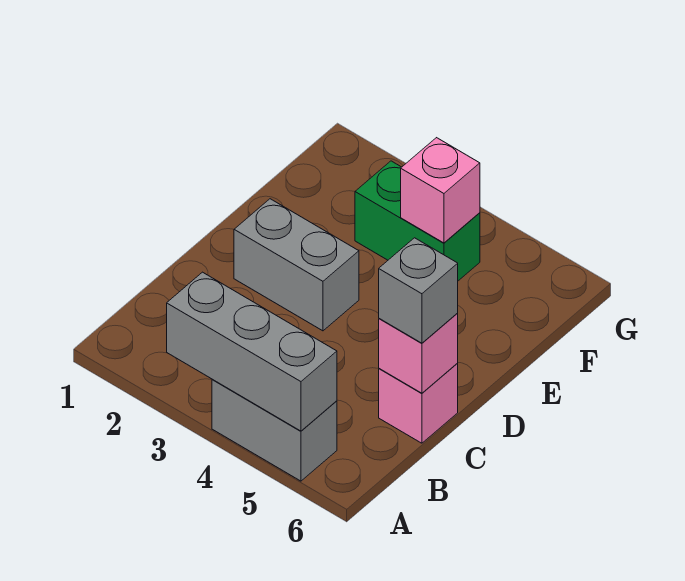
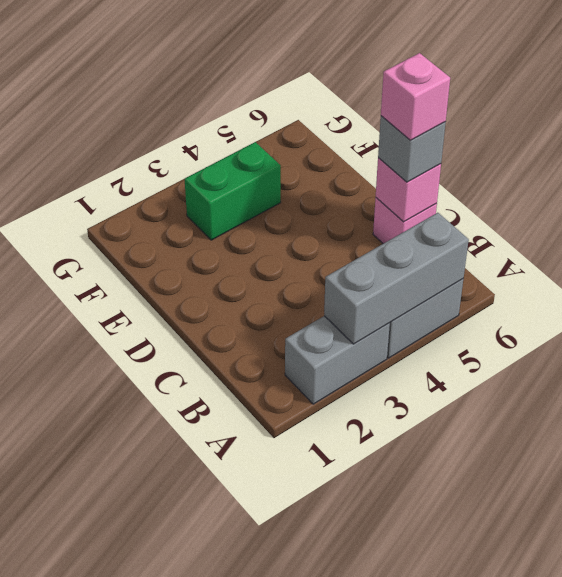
grey 1x2 brick [234,199,359,331] -> grey 1x2 brick moved to [285,316,390,404]
pink 1x1 brick [401,138,480,243] -> pink 1x1 brick moved to [381,53,450,141]

